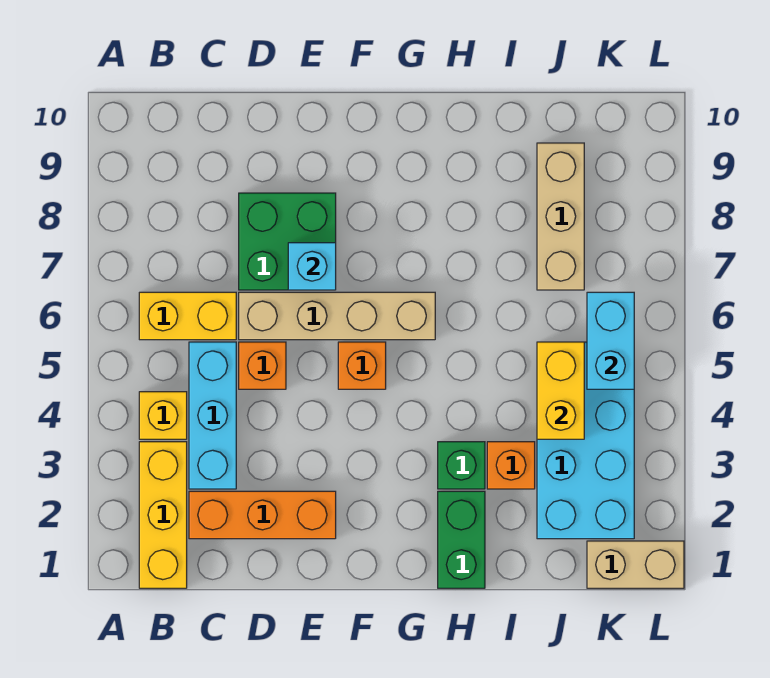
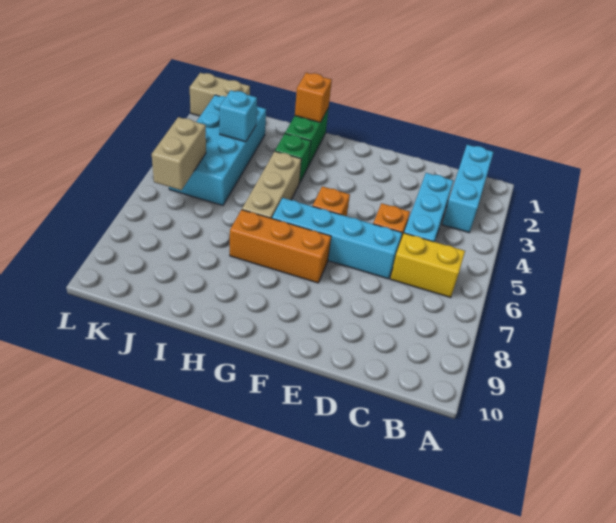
yellow 1x3 brick [139,442,187,588] -> cyan 1x3 brick [442,145,494,233]
yellow 1x1 brick [139,392,187,439] -> none
orange 1x3 brick [189,491,336,539] -> orange 1x3 brick moved to [230,210,331,283]
tan 1x4 brick [239,292,435,340] -> cyan 1x4 brick [272,198,402,279]
green 2x2 brick [239,193,336,290] -> none
cyan 1x1 brick [288,243,336,290] -> cyan 1x1 brick moved to [220,90,257,142]
orange 1x1 brick [487,442,535,489] -> orange 1x1 brick moved to [295,73,332,122]
yellow 1x2 brick [537,342,584,439] -> none
tan 1x3 brick [537,143,584,290] -> tan 1x3 brick moved to [242,151,301,218]
cyan 1x2 brick [587,292,634,389] -> tan 1x2 brick [152,117,206,190]

